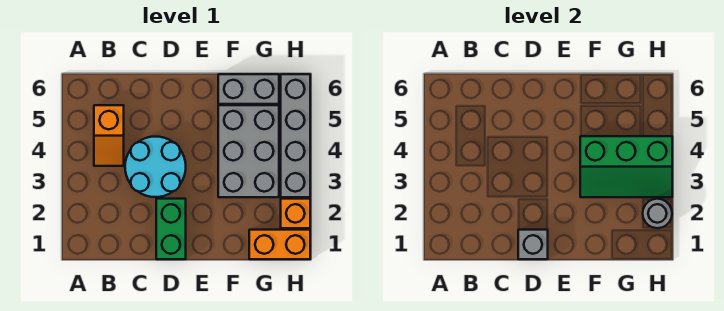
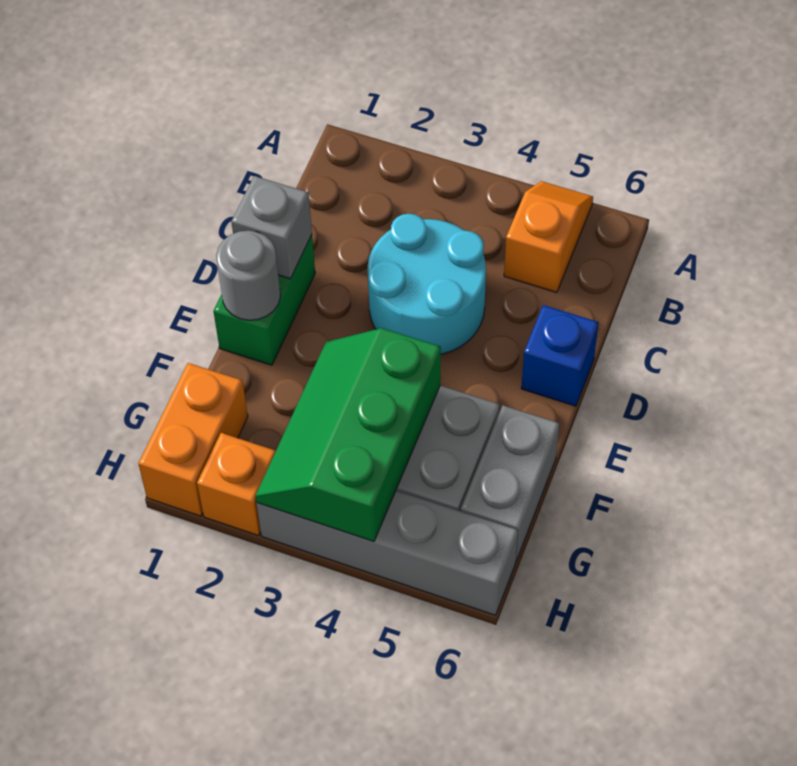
orange 1x2 slope [94,105,124,166] -> orange 1x2 slope turned to [504,181,593,292]
green 1x2 brick [156,199,186,259] -> green 1x2 brick turned to [213,235,315,365]
none -> blue 1x1 brick [521,305,599,406]
grey 1x1 round brick [643,199,672,228] -> grey 1x1 round brick moved to [216,231,280,320]

